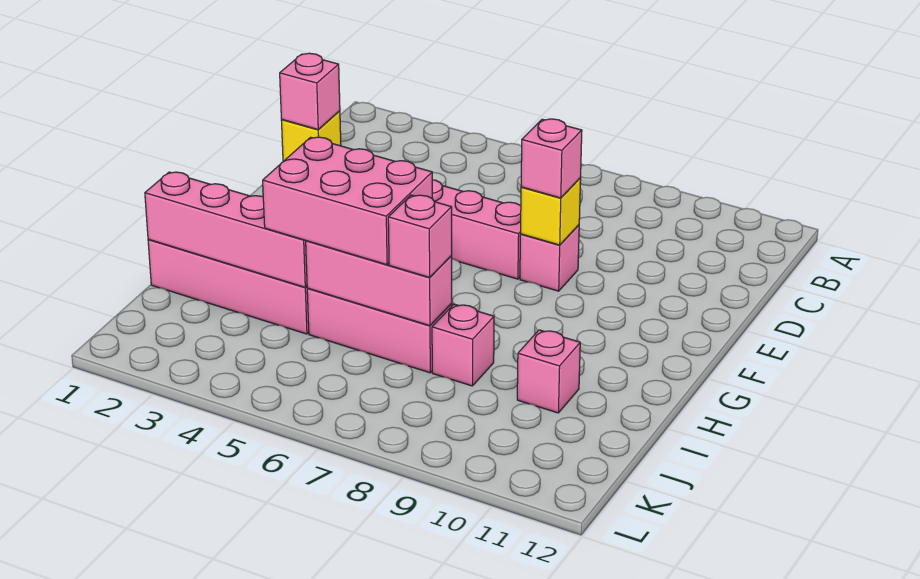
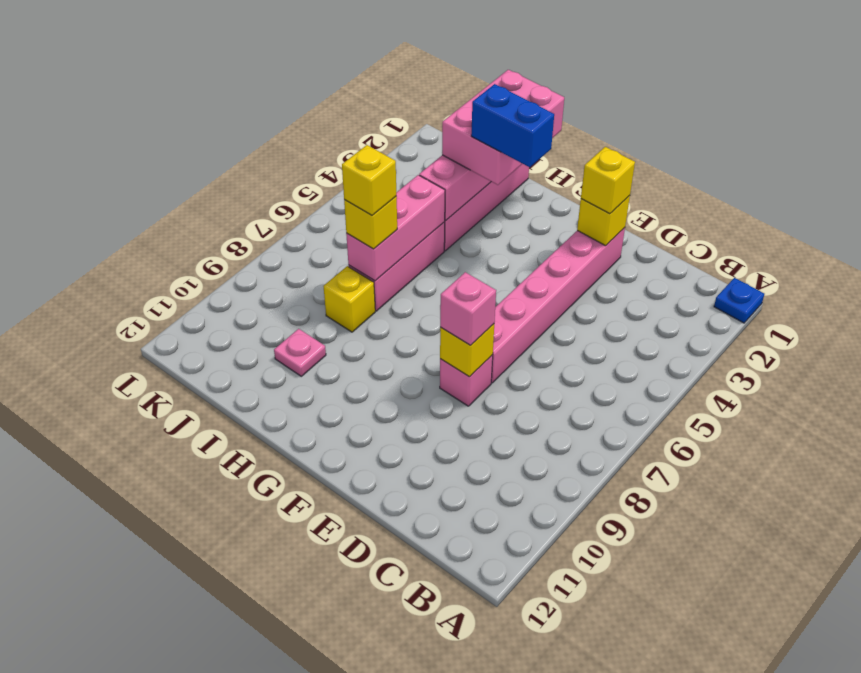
none -> blue 1x1 plate [714,278,764,323]
pink 1x1 brick [280,53,340,130] -> yellow 1x1 brick [581,147,635,214]
none -> blue 1x2 brick [471,84,554,167]
pink 2x3 brick [263,137,432,265] -> pink 2x3 brick moved to [442,70,564,185]
pink 1x1 brick [388,195,452,277] -> yellow 1x1 brick [344,196,397,249]
none -> yellow 1x1 brick [342,145,396,215]
pink 1x1 brick [432,304,494,386] -> yellow 1x1 brick [323,266,375,332]
pink 1x1 brick [517,330,580,413] -> pink 1x1 plate [274,329,326,376]

